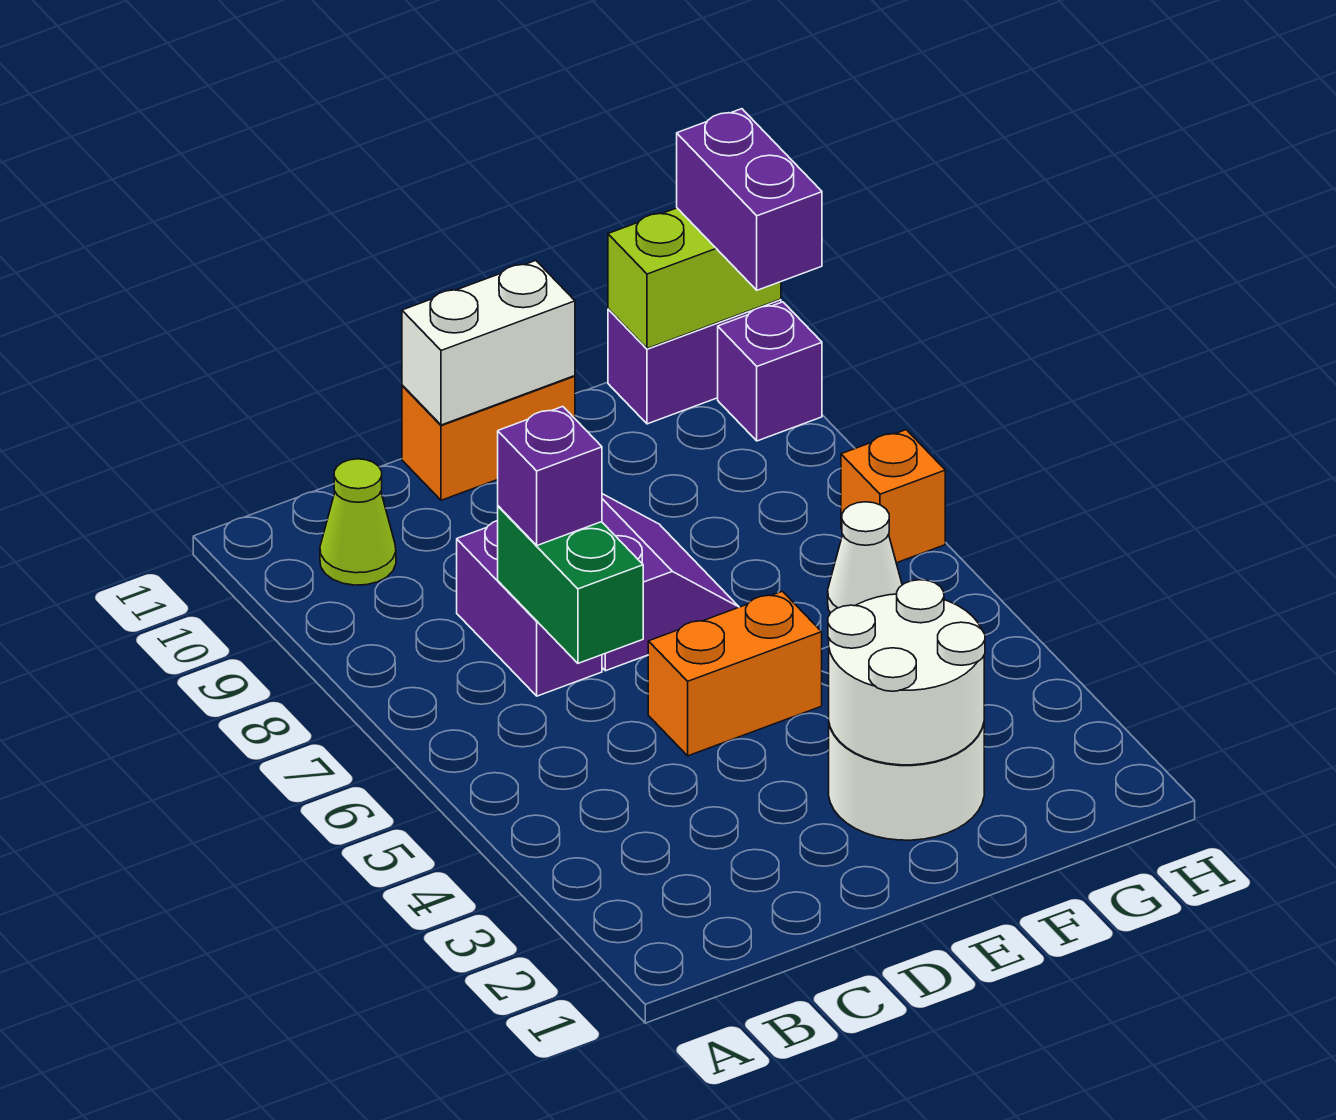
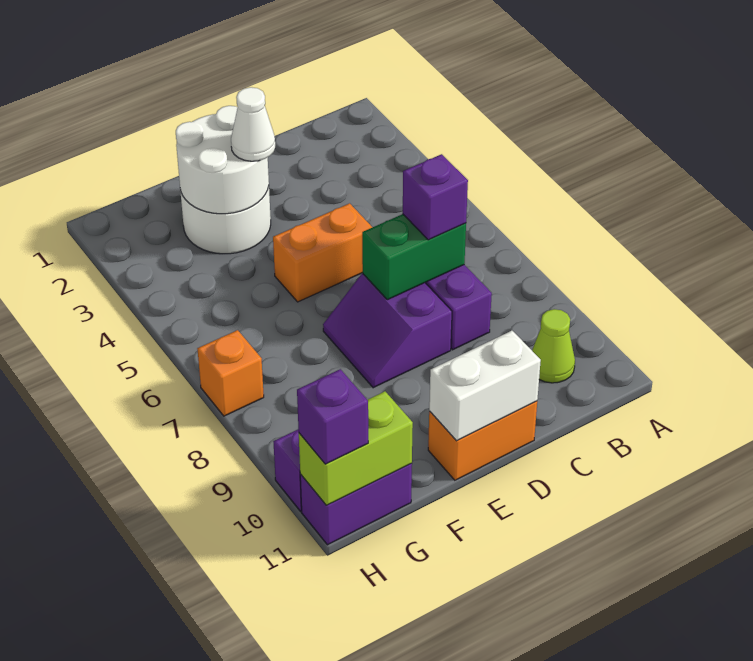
green 1x2 brick [498,506,643,663] -> green 1x2 brick turned to [362,214,466,300]
white 1x1 cone [828,502,902,613] -> white 1x1 cone moved to [231,87,275,161]
purple 1x2 brick [677,109,822,290] -> purple 1x1 brick [297,369,368,464]

